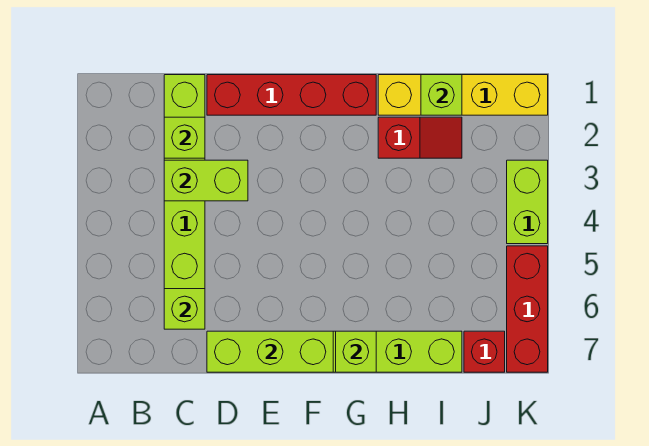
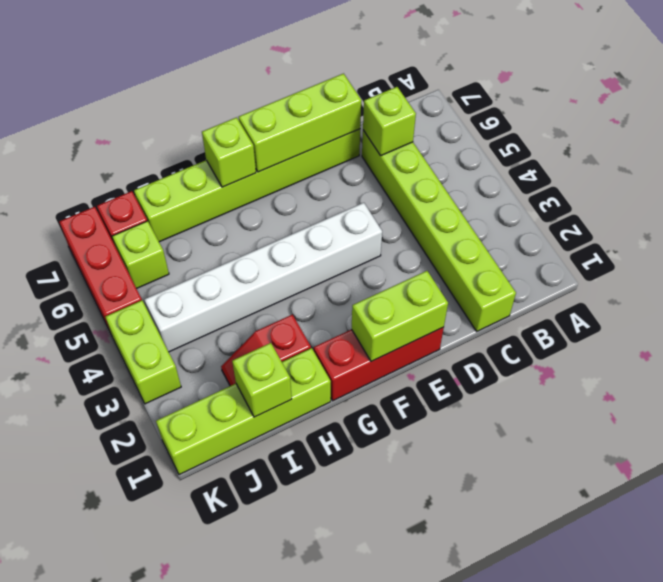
lime 1x1 brick [164,117,205,158] -> lime 1x1 brick moved to [112,221,169,288]
lime 1x2 brick [164,160,248,201] -> lime 1x2 brick moved to [352,271,448,361]
red 1x4 brick [207,75,376,115] -> red 1x3 brick [314,327,444,401]
none -> white 1x6 brick [144,203,382,352]
yellow 1x4 brick [378,75,548,115] -> lime 1x4 brick [156,348,331,475]

